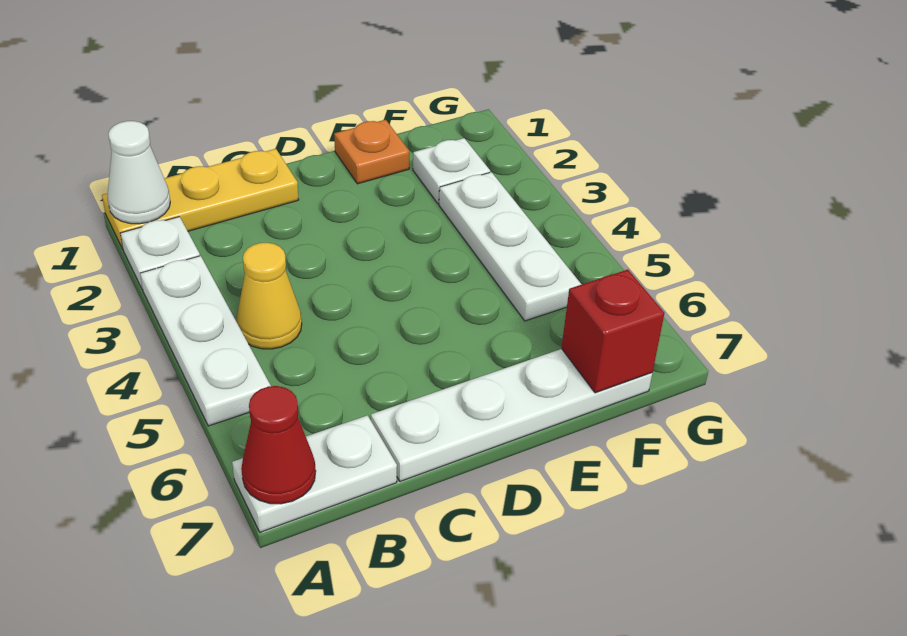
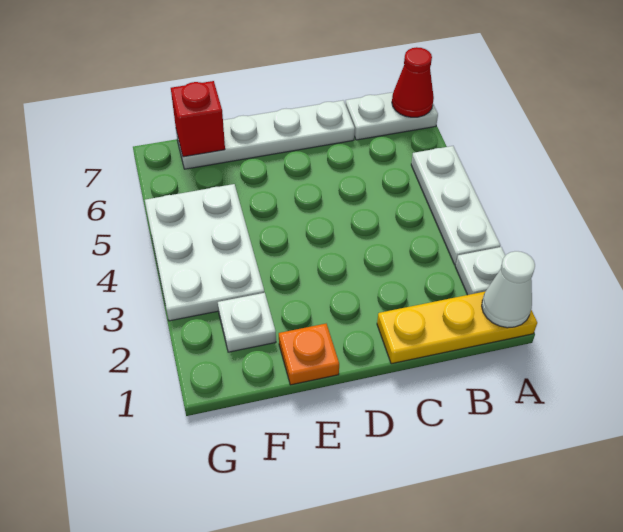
yellow 1x1 cone [236,243,302,349] -> none
white 1x3 plate [439,172,581,321] -> white 2x3 plate [145,184,264,321]

